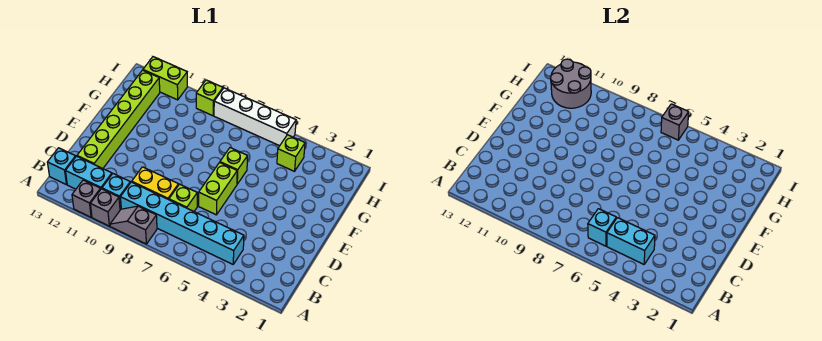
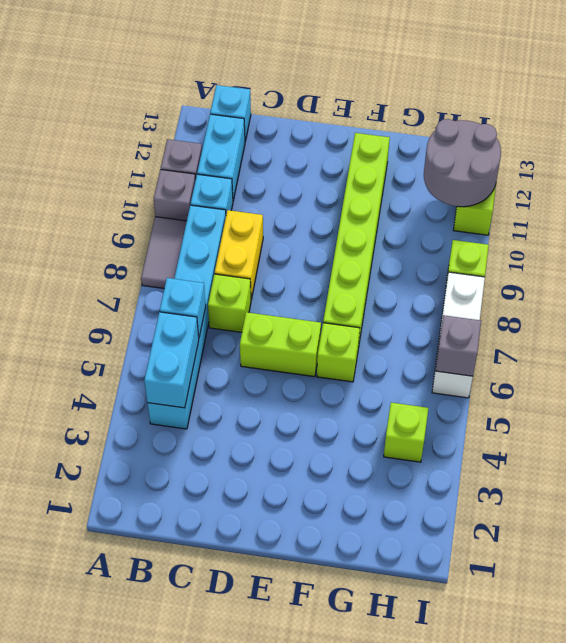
grey 1x2 slope [110,206,157,244] -> grey 1x2 tile [141,217,187,288]
lime 1x6 brick [77,70,160,168] -> lime 1x6 brick turned to [323,133,390,348]
white 1x4 brick [214,88,296,146] -> white 1x3 brick [432,272,485,398]

